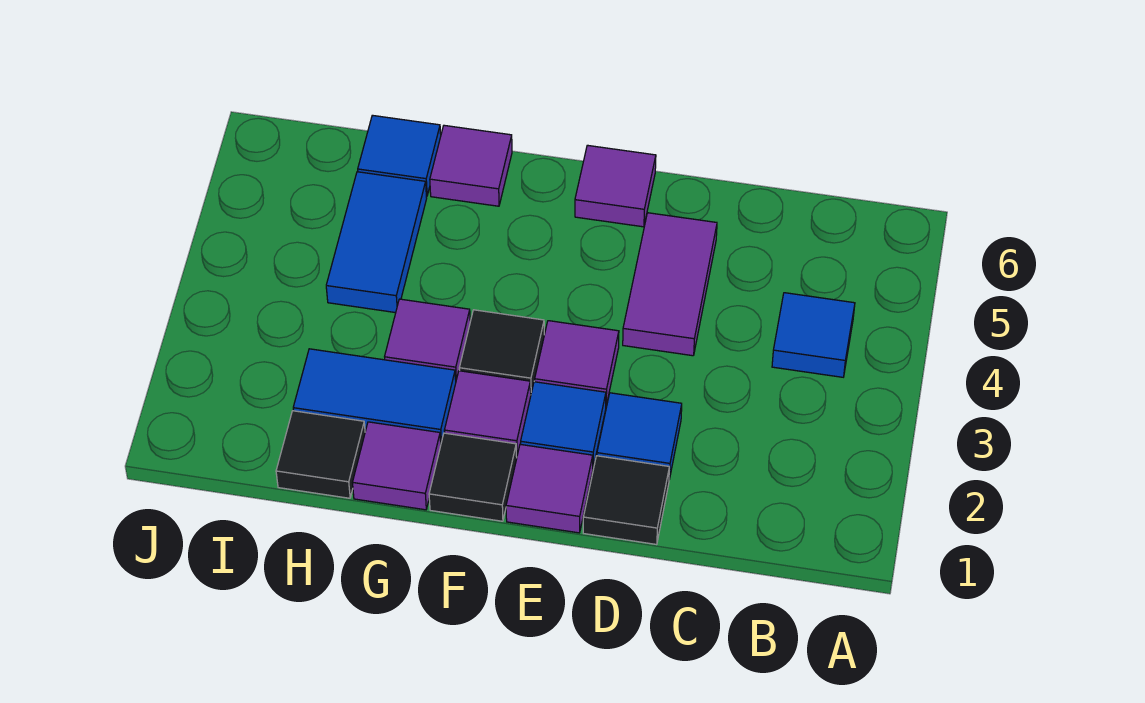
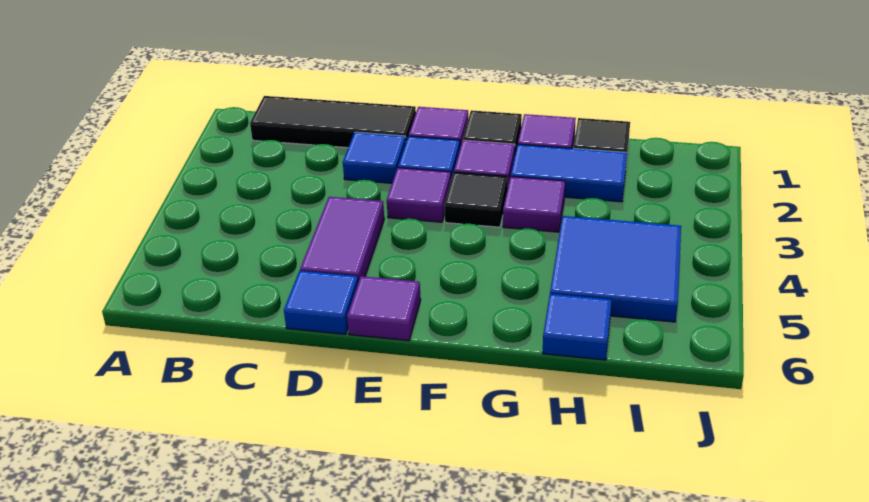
blue 1x1 tile [772,293,855,377] -> blue 1x1 tile moved to [284,271,358,334]
black 1x1 tile [583,456,669,545] -> black 1x3 tile [250,96,416,148]
purple 1x1 tile [430,125,512,206] -> none
blue 1x2 tile [326,172,427,313] -> blue 2x2 tile [550,216,681,322]

